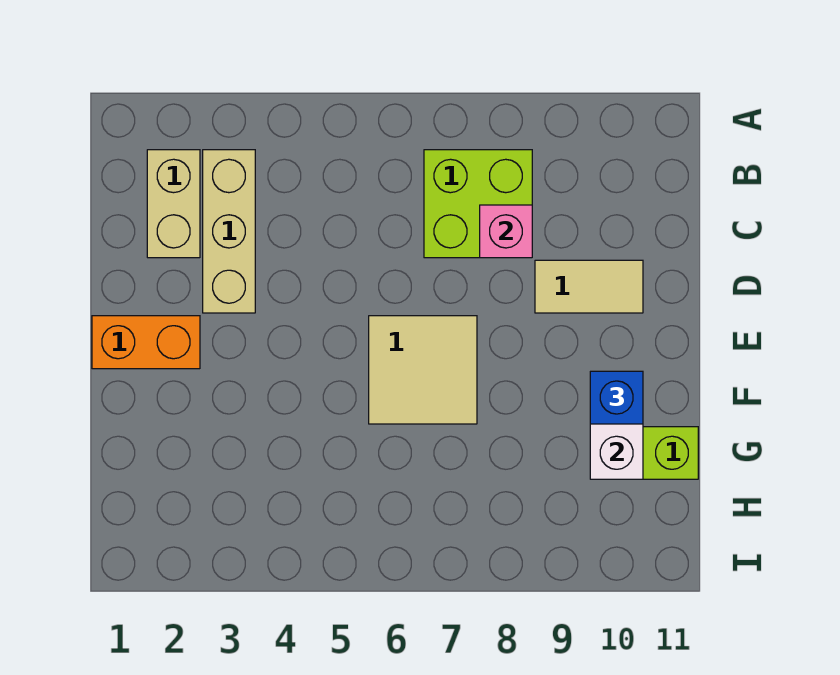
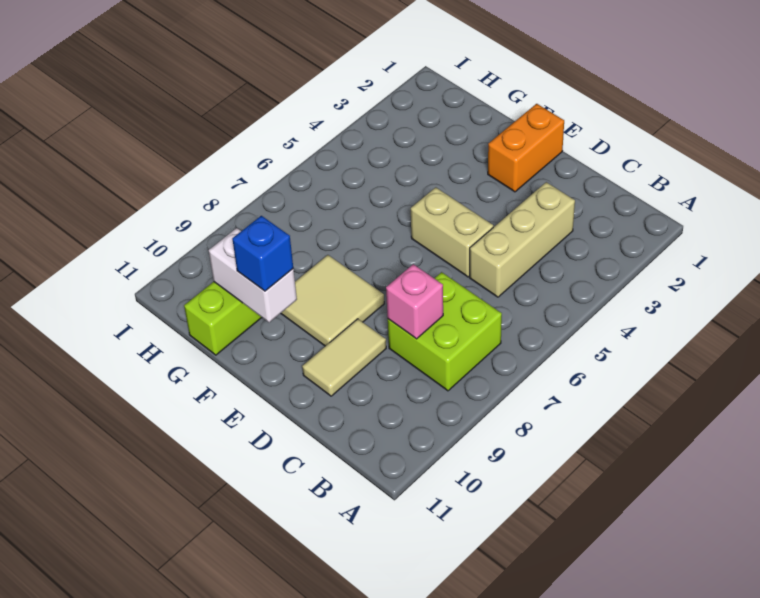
tan 1x2 brick [147,150,200,258] -> tan 1x2 brick moved to [411,187,493,277]
tan 1x3 brick [203,150,255,313] -> tan 1x3 brick turned to [470,182,575,297]
tan 2x2 tile [369,316,477,424] -> tan 2x2 tile moved to [281,255,384,346]

